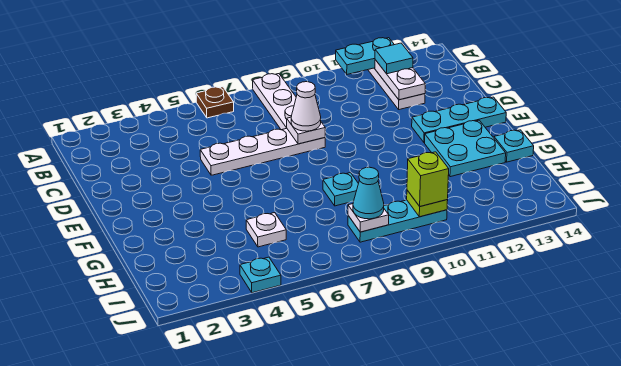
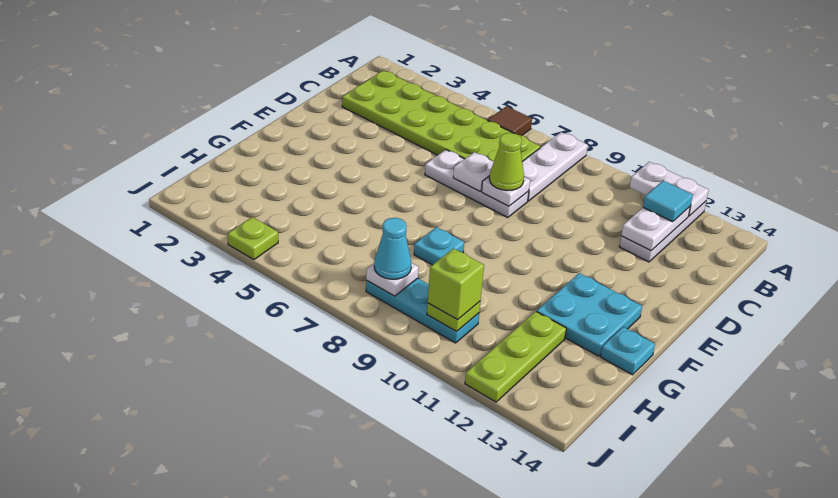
brown 1x1 plate [196,87,234,118] -> brown 1x1 tile [488,106,532,136]
cyan 1x2 plate [336,38,394,74] -> white 1x2 plate [630,162,709,216]
none -> lime 2x6 plate [342,70,540,162]
white 1x4 plate [200,128,325,175] -> white 1x3 plate [425,150,529,218]
white 1x1 cone [291,82,321,131] -> lime 1x1 cone [489,133,524,191]
cyan 1x3 plate [412,97,506,143] -> none
white 1x1 plate [246,213,286,247] -> white 1x1 plate moved to [453,152,494,191]
none -> lime 1x3 plate [465,311,567,402]
cyan 1x1 plate [240,257,281,293] -> lime 1x1 plate [228,217,278,260]

